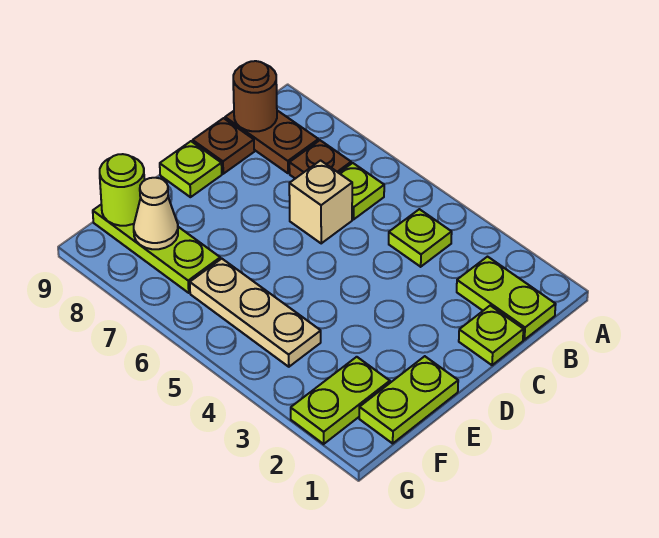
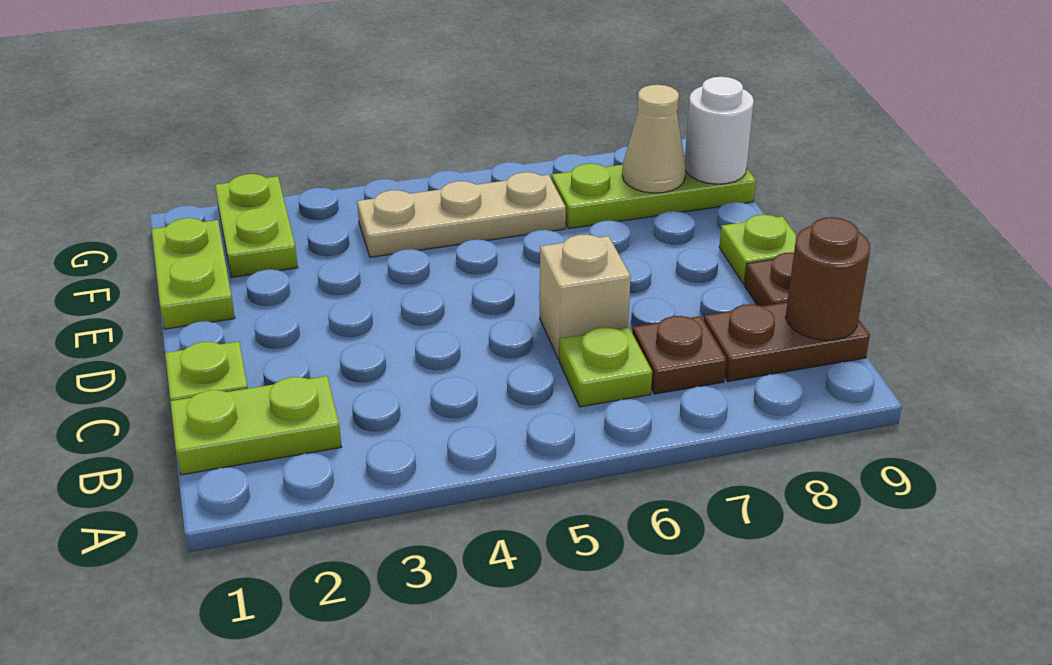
lime 1x1 plate [389,209,452,267] -> none
lime 1x1 round brick [100,154,144,226] -> white 1x1 round brick [685,77,754,184]

